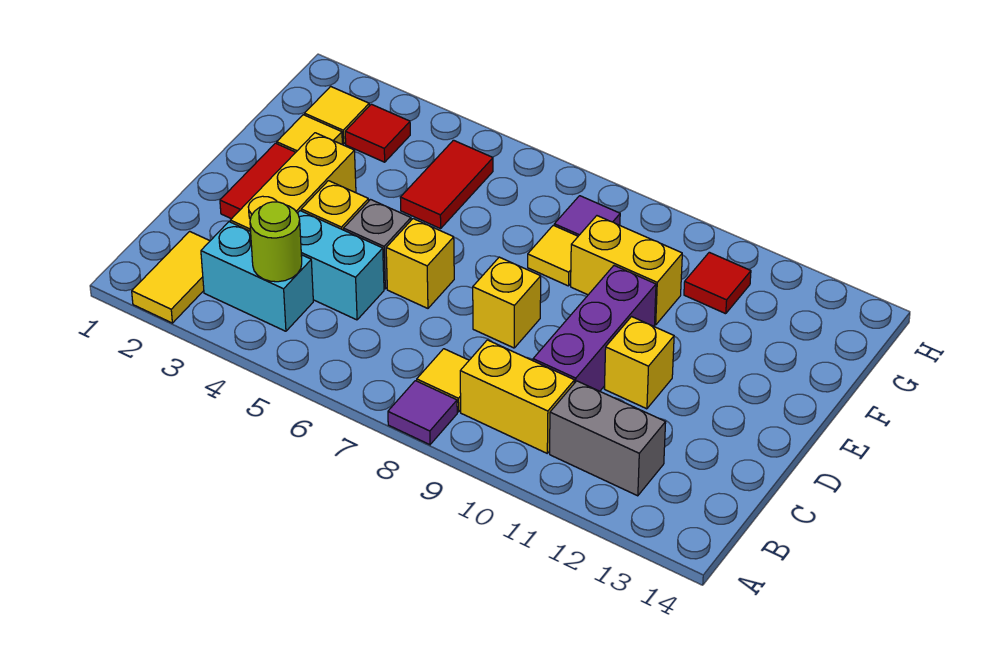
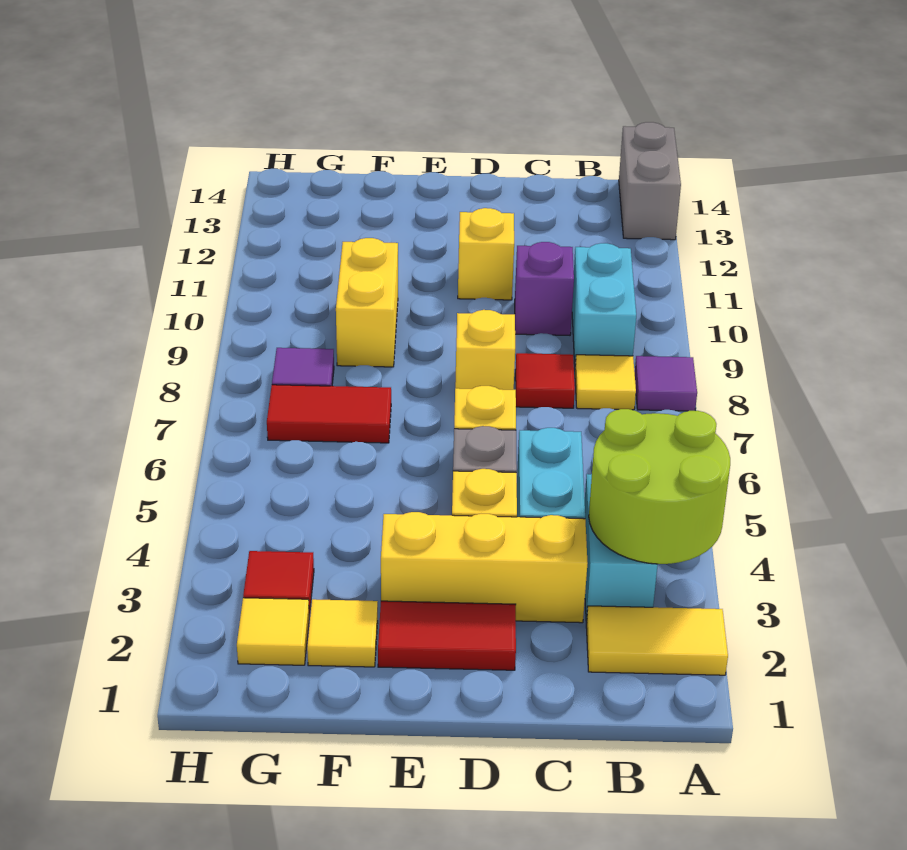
lime 1x1 round brick [250,202,302,282] -> lime 2x2 round brick [589,409,730,564]
yellow 1x2 brick [460,340,575,453] -> cyan 1x2 brick [572,243,636,364]
grey 1x2 brick [550,381,666,496] -> grey 1x2 brick moved to [619,122,681,240]
purple 1x3 brick [533,266,656,391] -> purple 1x1 brick [515,242,574,335]
red 1x2 tile [400,140,493,229] -> red 1x2 tile moved to [267,385,391,443]
yellow 1x1 tile [528,225,578,286] -> none
red 1x1 tile [684,252,751,314] -> red 1x1 tile moved to [515,353,575,408]

